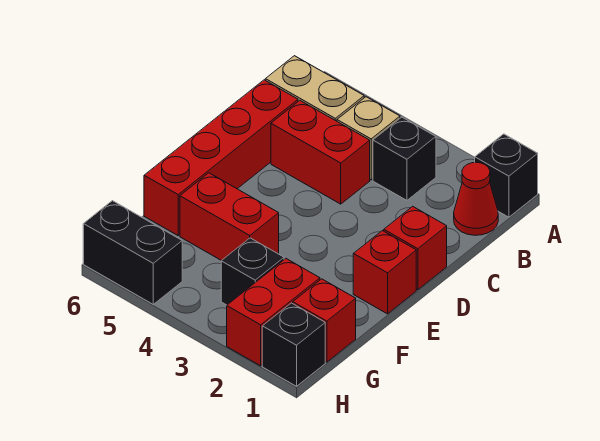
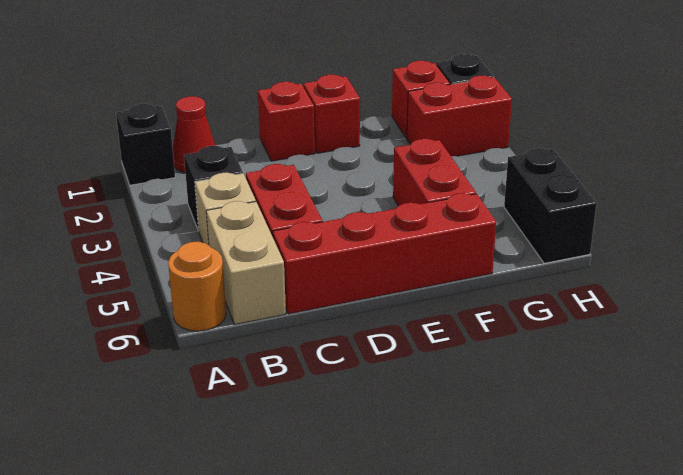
none -> orange 1x1 round brick [168,242,226,331]
black 1x1 brick [221,238,284,305] -> none

